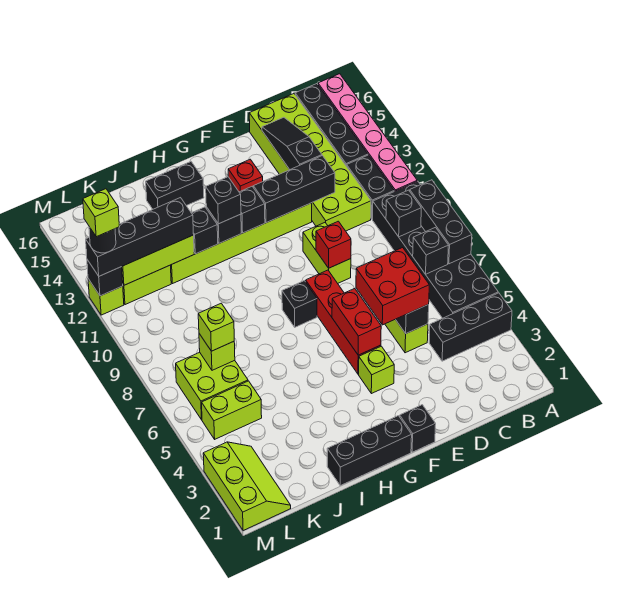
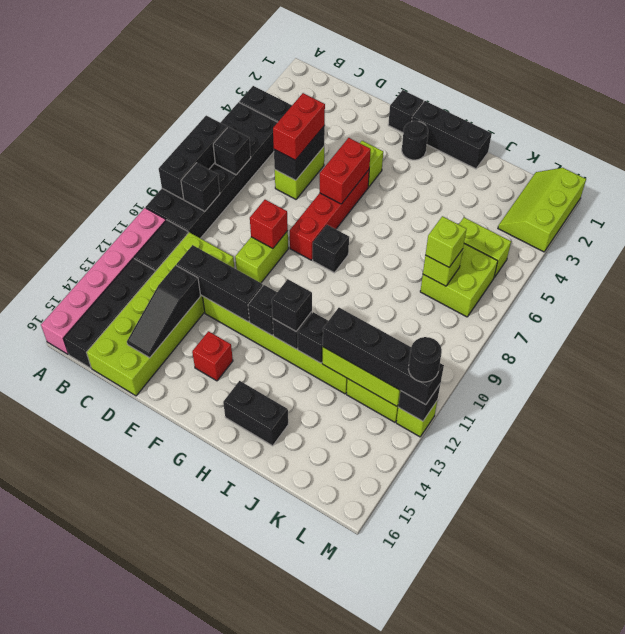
red 2x2 brick [356,248,429,325] -> red 1x2 brick [273,93,325,160]
none -> black 1x1 round brick [402,121,428,160]
lime 1x1 brick [83,189,119,237] -> none

